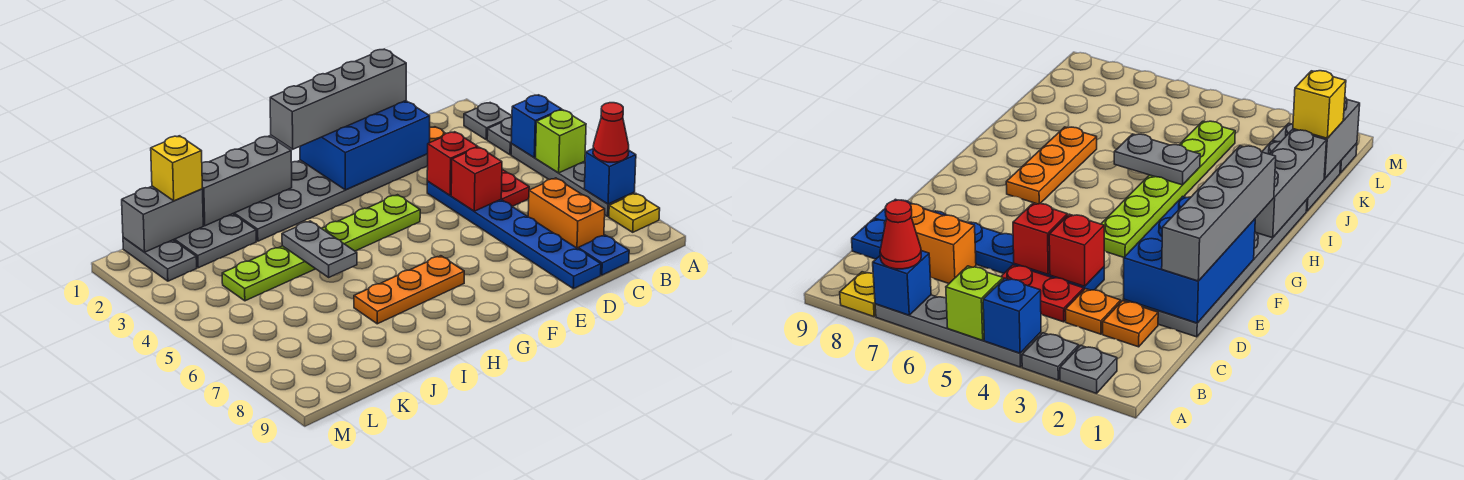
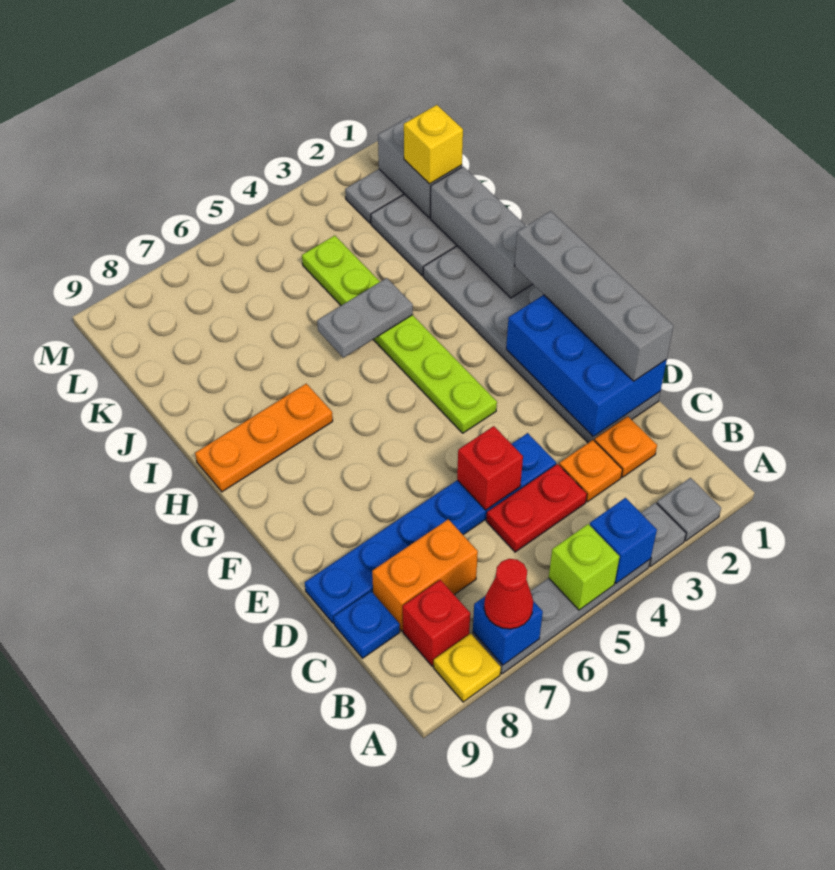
red 1x1 brick [427,132,478,195] -> red 1x1 brick moved to [403,580,470,666]
orange 1x3 plate [354,256,464,324] -> orange 1x3 plate turned to [195,384,333,492]

